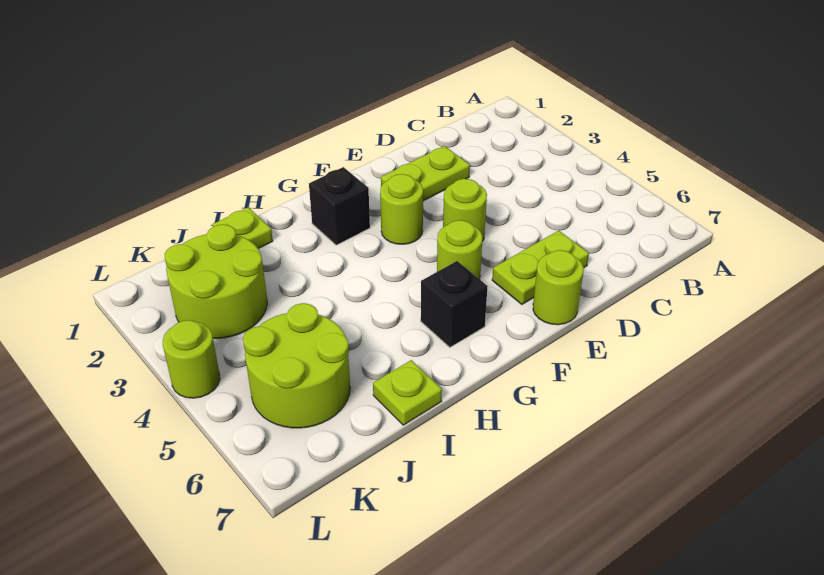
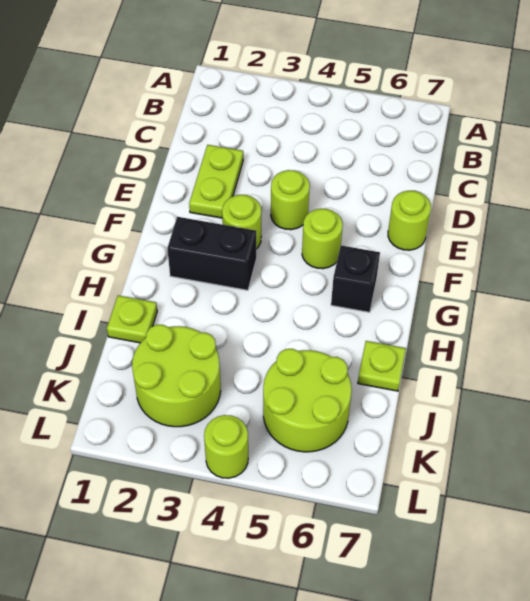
lime 1x2 plate [492,231,589,304] -> none
black 1x1 brick [309,167,370,245] -> black 1x2 brick [167,217,256,290]

